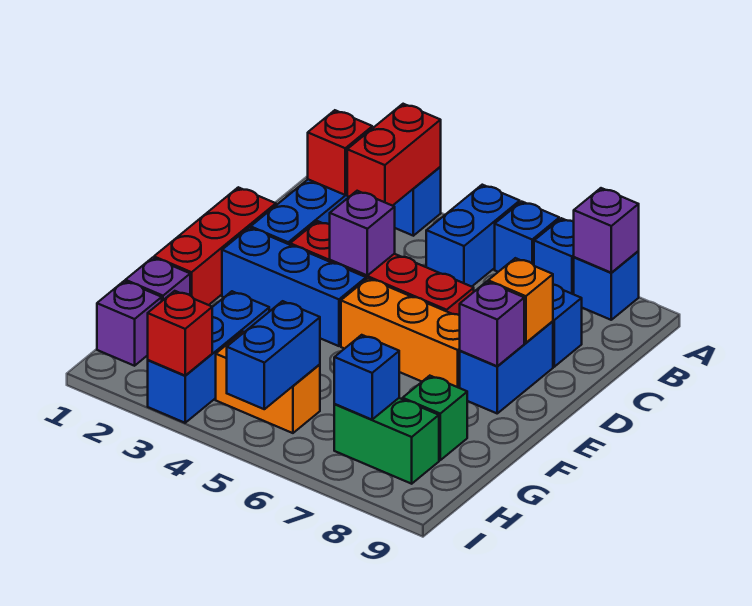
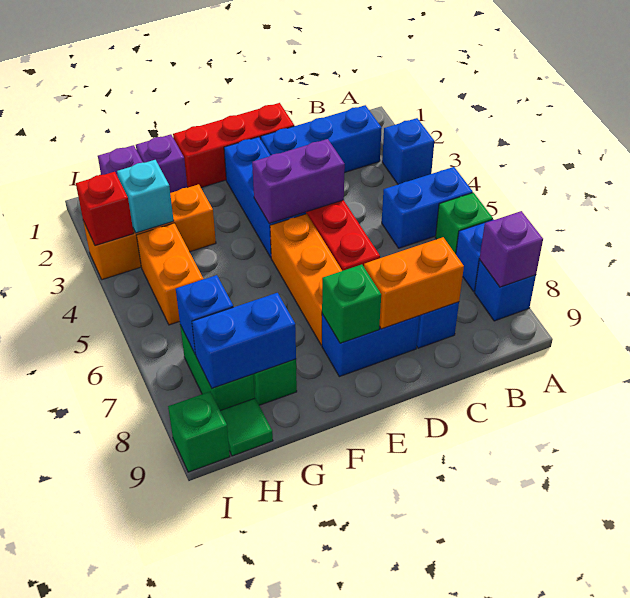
red 1x2 brick [347,104,441,206] -> none
blue 1x1 brick [495,202,559,272] -> green 1x1 brick [435,193,493,254]
red 1x1 brick [308,110,372,195] -> none
purple 1x1 brick [330,191,395,275] -> purple 1x2 brick [252,139,345,224]
orange 1x1 brick [488,258,553,343] -> orange 1x2 brick [364,237,464,329]
purple 1x1 brick [460,282,524,366] -> green 1x1 brick [322,265,381,343]
blue 1x3 brick [148,291,269,423] -> orange 1x3 brick [83,184,216,280]
none -> cyan 1x1 brick [117,160,174,233]
blue 1x2 brick [227,301,320,409] -> blue 1x2 brick moved to [192,293,296,388]
none -> green 1x1 tile [220,398,273,456]
none -> green 1x1 brick [168,392,230,472]

